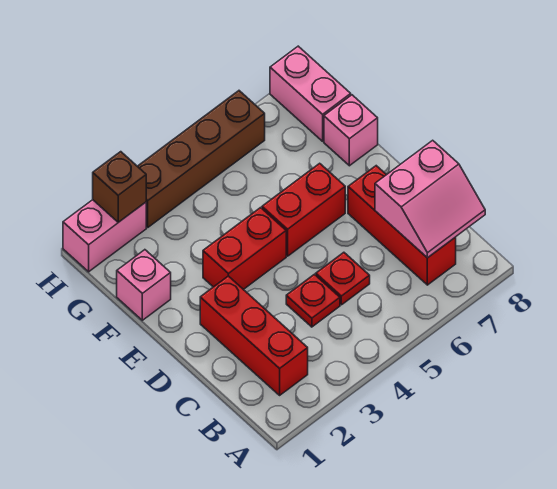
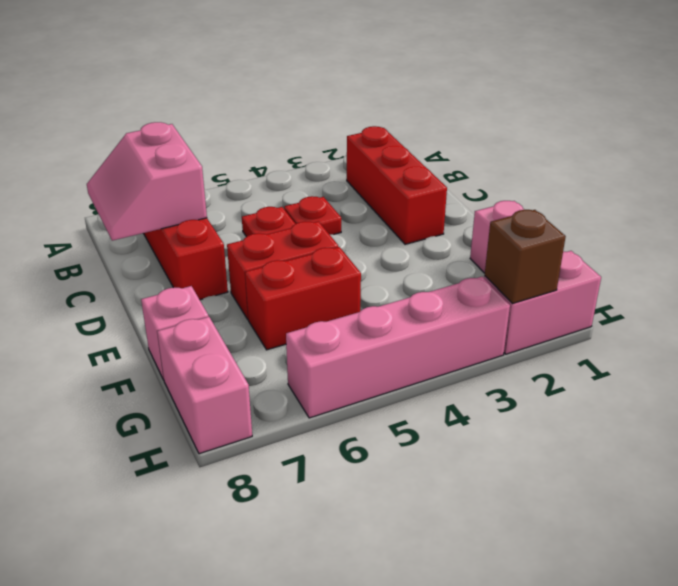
pink 2x2 slope [375,140,485,258] -> pink 2x2 slope turned to [87,122,207,241]
red 1x2 brick [203,208,286,290] -> red 1x2 brick moved to [245,247,361,350]
brown 1x4 brick [138,91,265,227] -> pink 1x4 brick [286,277,510,418]

